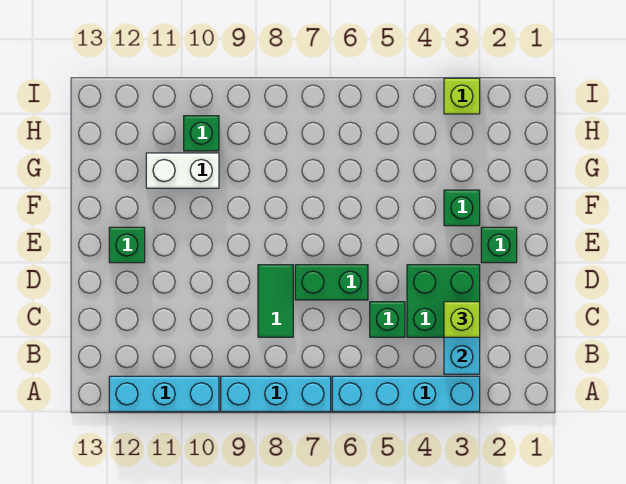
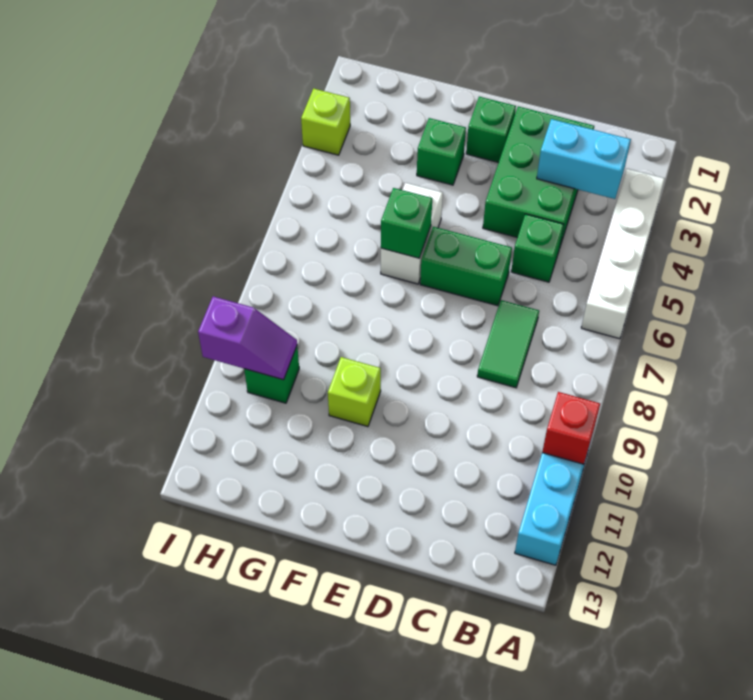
cyan 1x4 brick [332,376,480,412] -> white 1x4 brick [581,169,665,339]
cyan 1x3 brick [221,376,331,412] -> none
none -> red 1x1 brick [542,392,600,464]
green 2x2 brick [407,265,480,337] -> green 2x3 brick [483,106,594,246]
lime 1x1 brick [444,302,480,337] -> lime 1x1 brick moved to [328,357,381,427]
green 1x2 tile [258,265,293,337] -> green 1x2 tile turned to [477,300,539,388]
green 1x2 brick [295,265,368,300] -> green 1x2 brick turned to [420,227,512,306]
green 1x1 brick [109,227,145,263] -> green 1x1 brick moved to [381,188,432,258]
white 1x2 brick [146,153,219,188] -> white 1x2 brick moved to [381,183,443,284]
none -> purple 1x2 slope [198,296,297,380]

